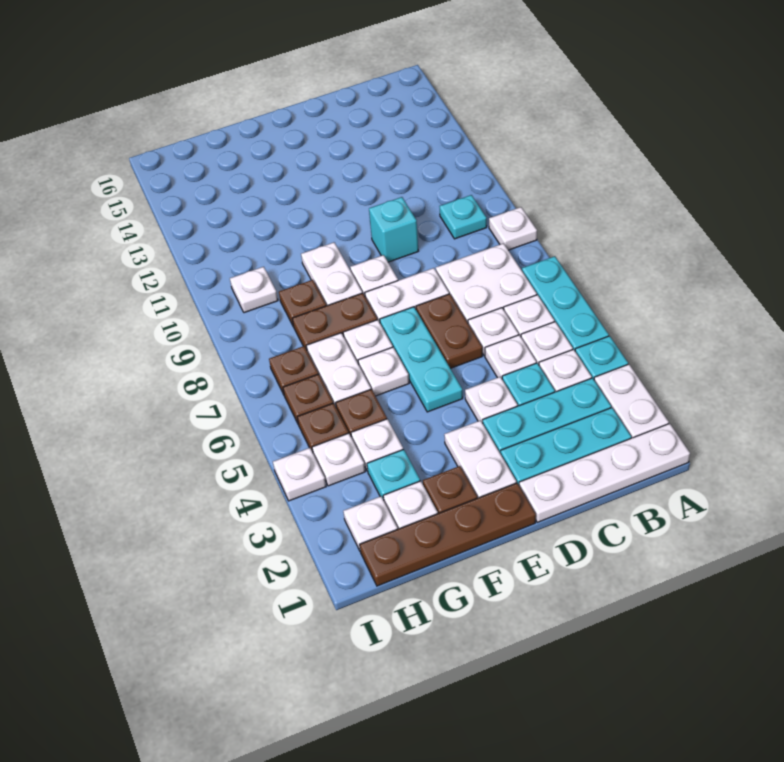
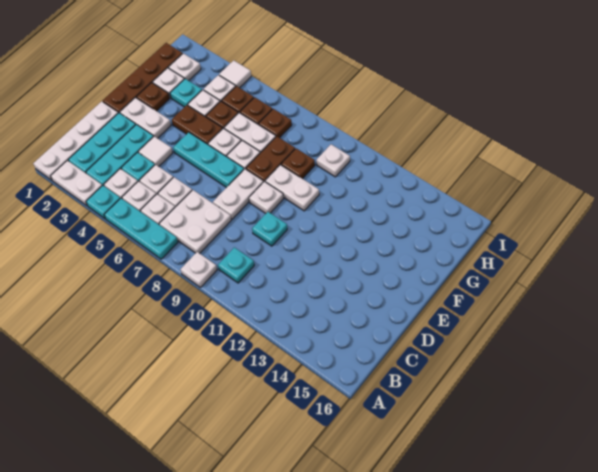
white 1x1 plate [465,377,518,423] -> white 1x1 tile [138,136,173,166]
brown 1x2 plate [416,294,482,368] -> brown 1x2 plate moved to [172,105,223,144]
cyan 1x1 brick [369,197,418,262] -> cyan 1x1 plate [252,212,287,246]
white 1x1 plate [273,448,326,501] -> white 1x1 tile [219,60,251,88]

